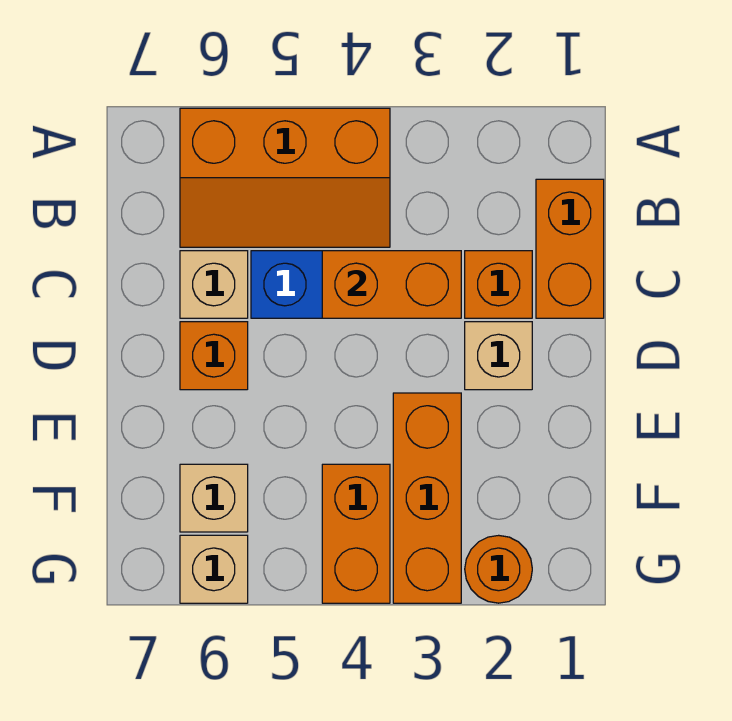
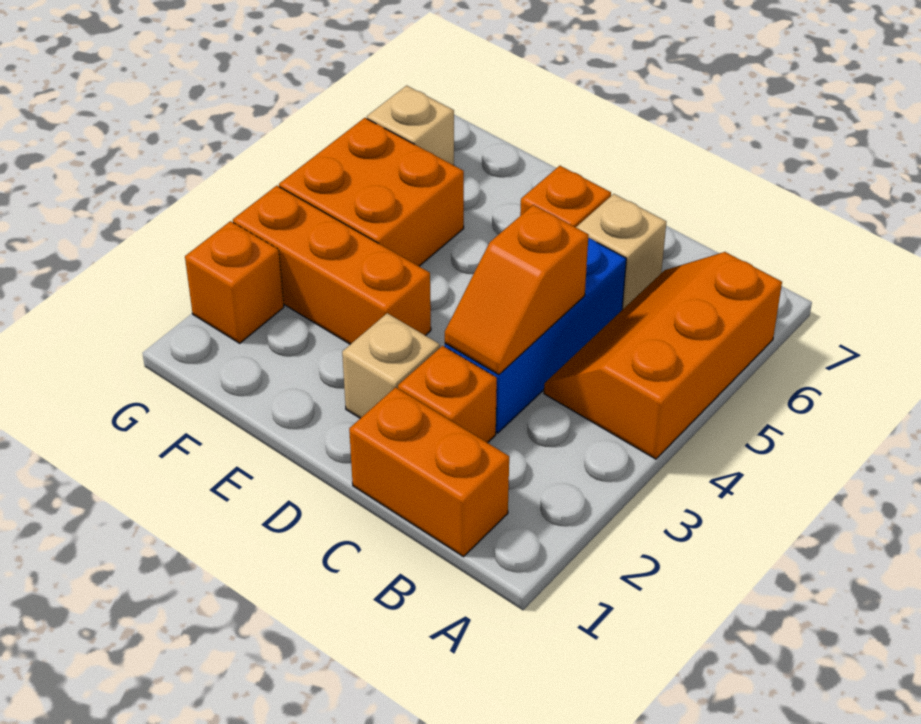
orange 1x2 brick [322,251,461,318] -> orange 1x2 slope [445,205,588,375]
orange 1x2 brick [322,464,390,603] -> orange 2x2 brick [279,118,464,266]
tan 1x1 brick [180,464,248,532] -> none
orange 1x1 round brick [465,535,532,603] -> orange 1x1 brick [185,221,284,343]

